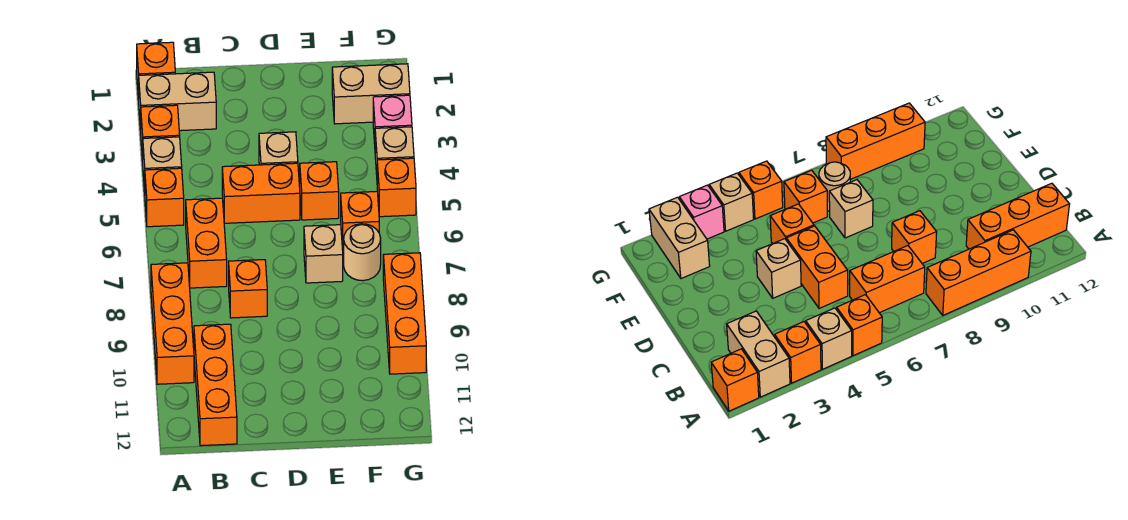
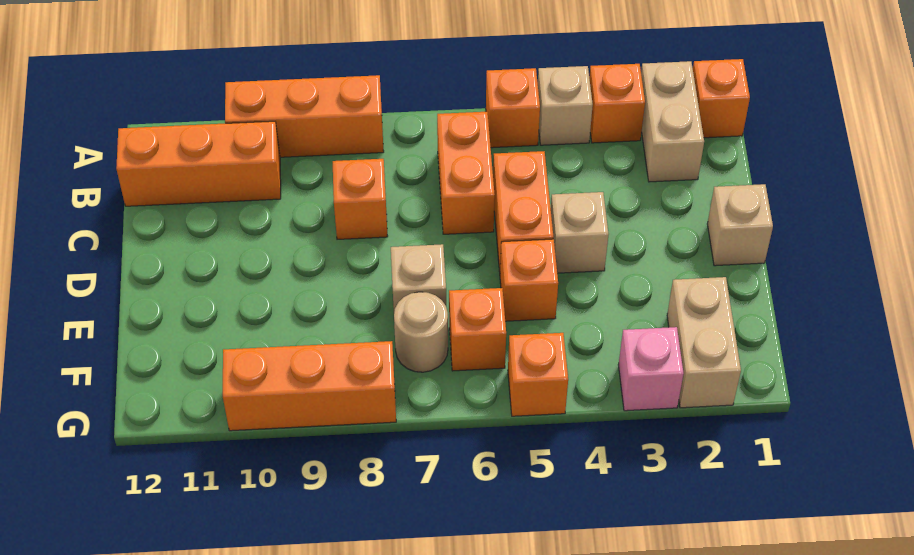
orange 1x2 brick [186,198,227,288] -> orange 1x2 brick turned to [437,112,495,234]
tan 1x1 brick [375,127,414,175] -> tan 1x1 brick moved to [707,184,773,266]

